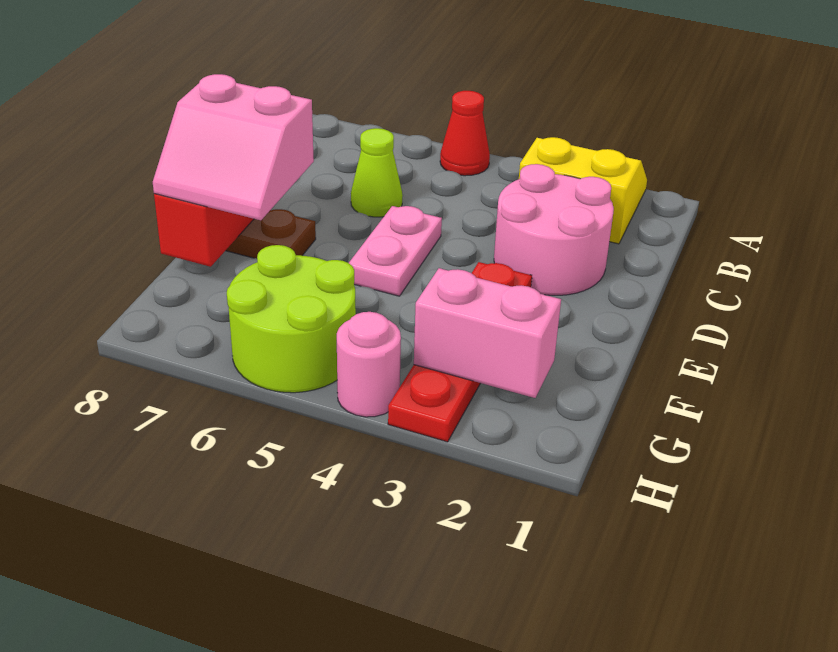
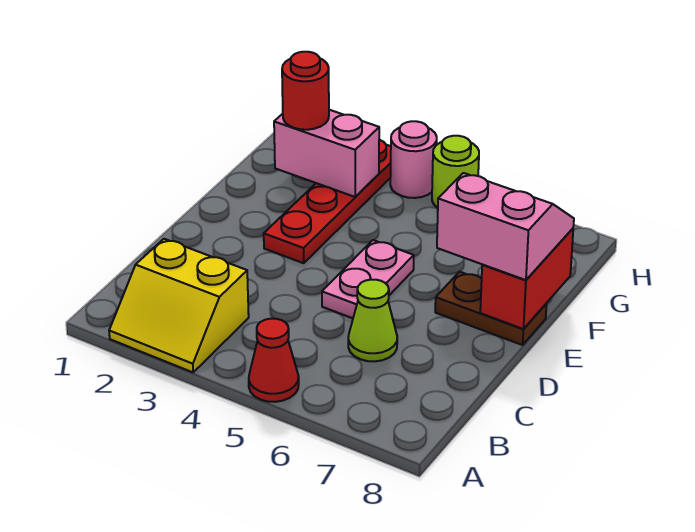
pink 2x2 round brick [494,164,614,295] -> none
none -> red 1x1 round brick [282,52,329,130]
lime 2x2 round brick [227,245,356,393] -> lime 1x1 round brick [432,136,479,208]

